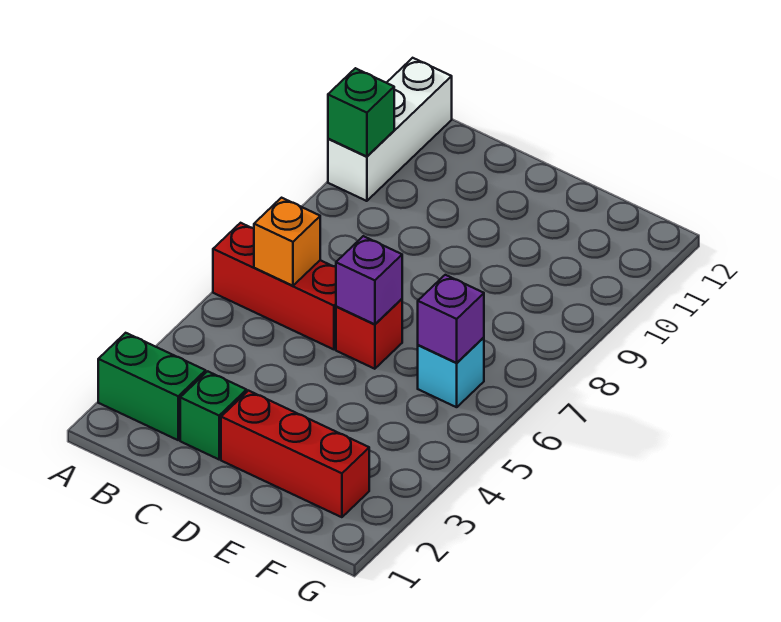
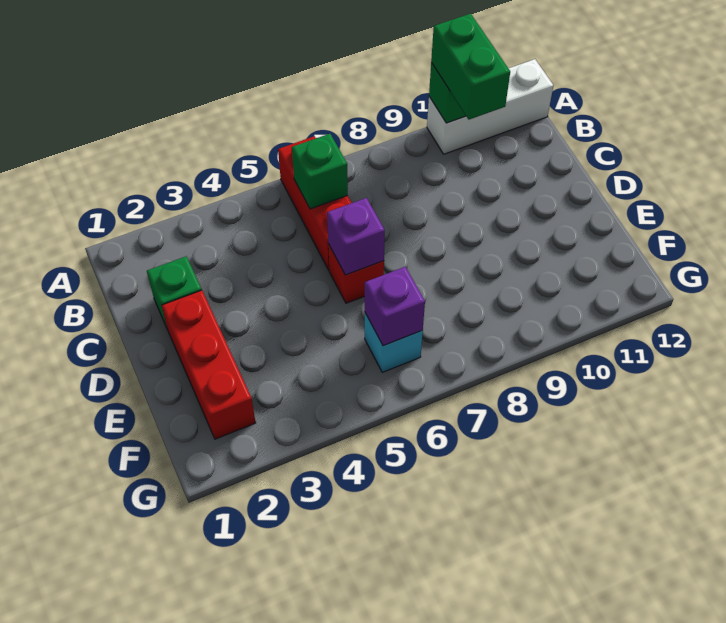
green 1x2 brick [98,333,206,440] -> green 1x2 brick moved to [431,14,510,119]
orange 1x1 brick [254,198,320,286] -> green 1x1 brick [292,134,348,209]

